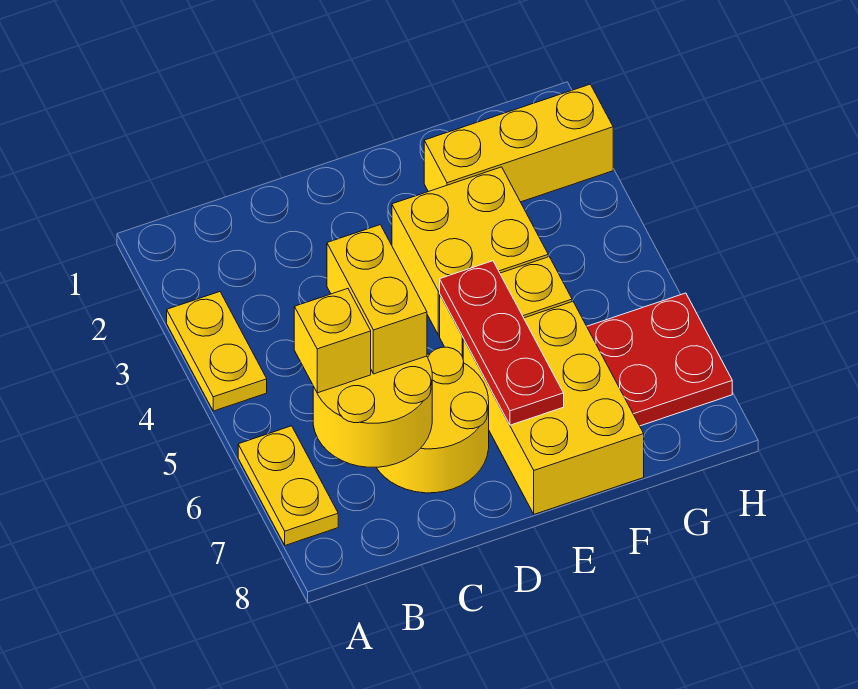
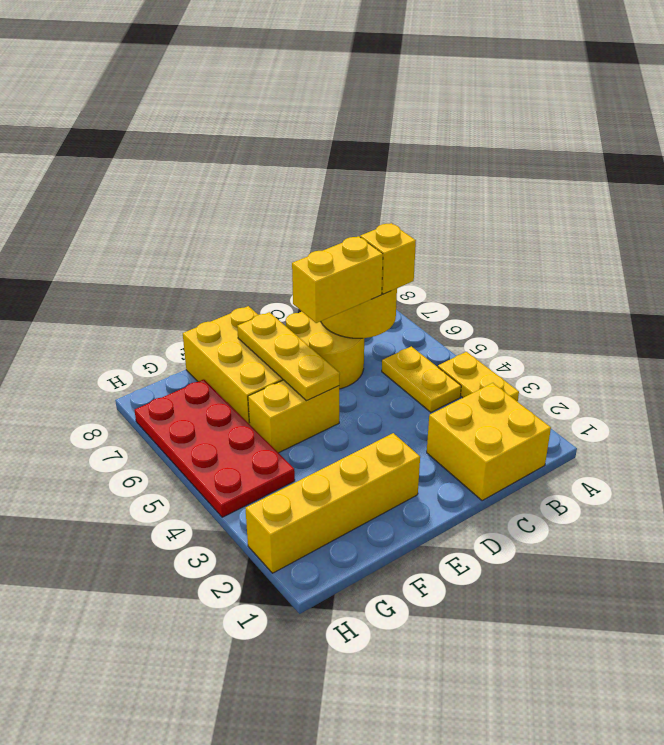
yellow 1x2 plate [238,426,338,545] -> yellow 1x2 plate moved to [382,346,461,412]
yellow 1x2 brick [327,225,427,374] -> yellow 1x2 brick turned to [292,236,383,323]
yellow 2x2 brick [392,167,549,335] -> yellow 2x2 brick moved to [427,383,551,501]
red 1x3 plate [440,261,564,425] -> yellow 1x3 plate [237,312,340,401]
yellow 1x3 brick [424,84,613,202] -> yellow 1x4 brick [245,433,420,573]
red 2x2 plate [587,293,732,426] -> red 2x4 plate [134,379,295,517]

